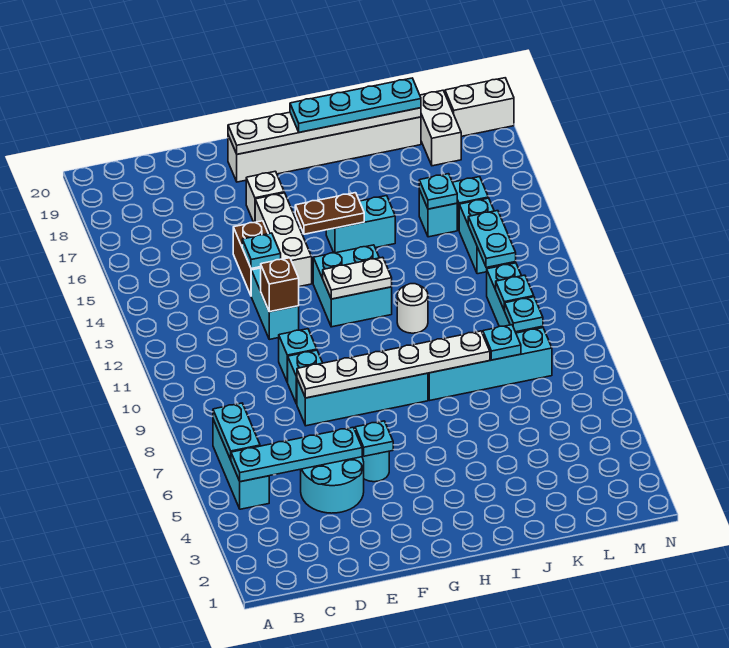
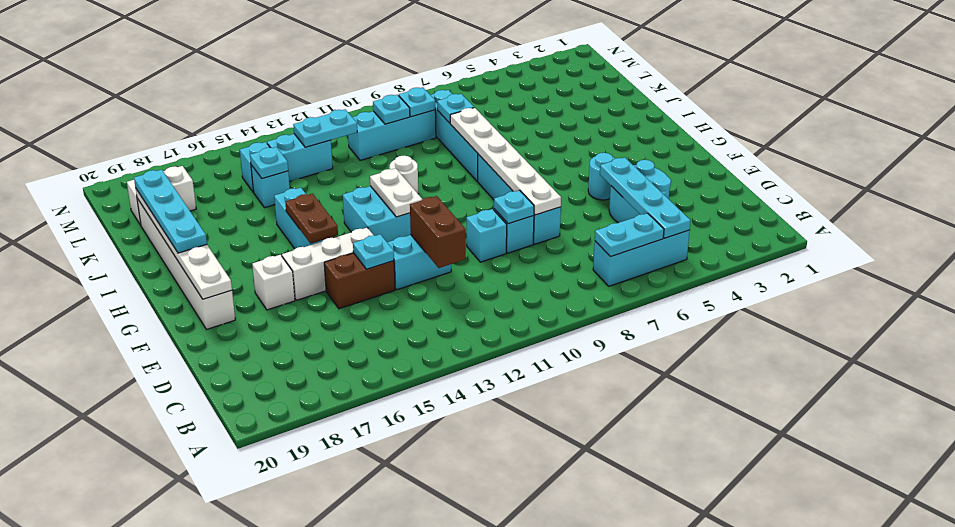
brown 1x1 brick [261,258,299,312] -> brown 1x2 brick [410,196,466,268]
cyan 1x1 plate [355,421,393,456] -> cyan 1x1 plate moved to [494,190,534,224]
white 1x2 brick [445,78,514,136] -> none

